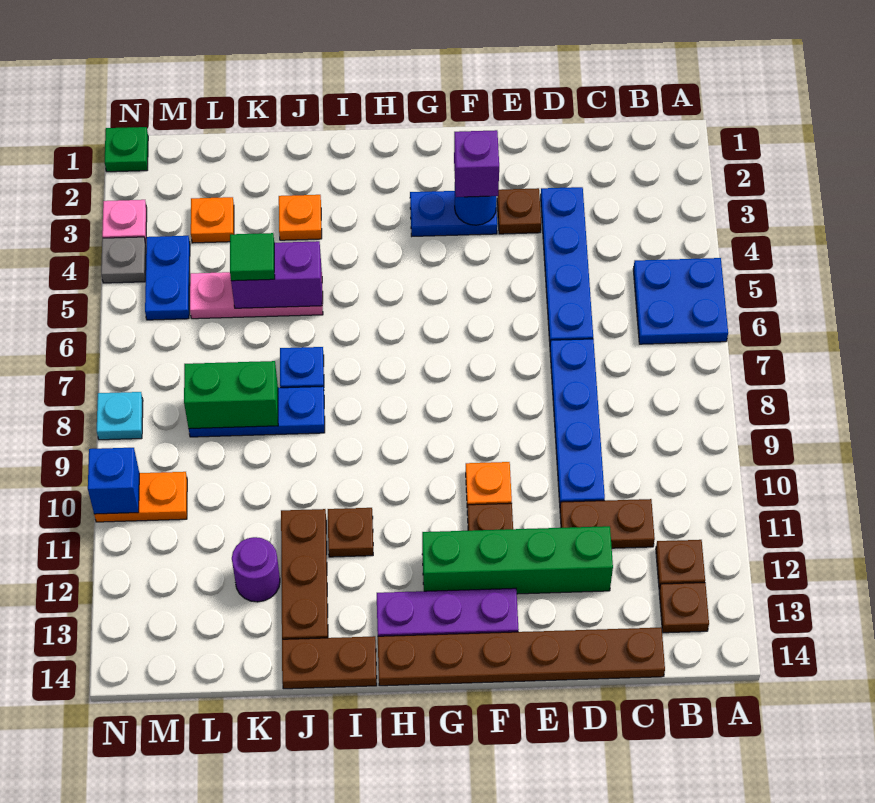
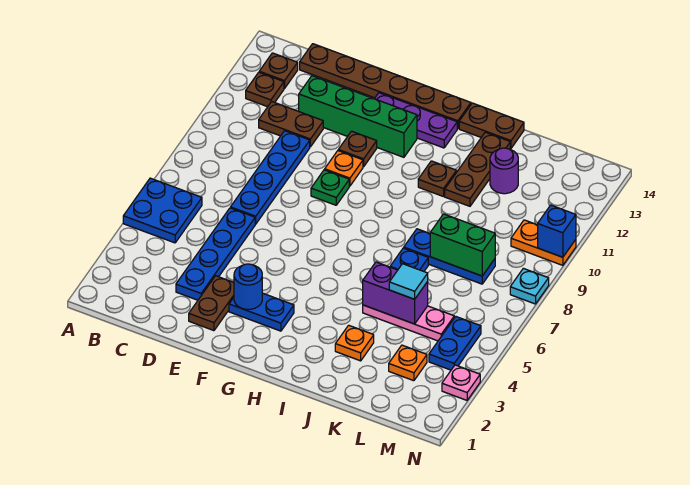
brown 1x1 plate [497,188,541,234] -> brown 1x2 plate [189,276,234,331]
purple 1x1 brick [454,130,499,197] -> none
green 1x1 tile [230,233,275,281] -> cyan 1x1 tile [389,264,428,299]
green 1x1 plate [105,127,148,172] -> green 1x1 plate moved to [311,170,349,205]
grey 1x1 plate [101,237,146,283] -> none

